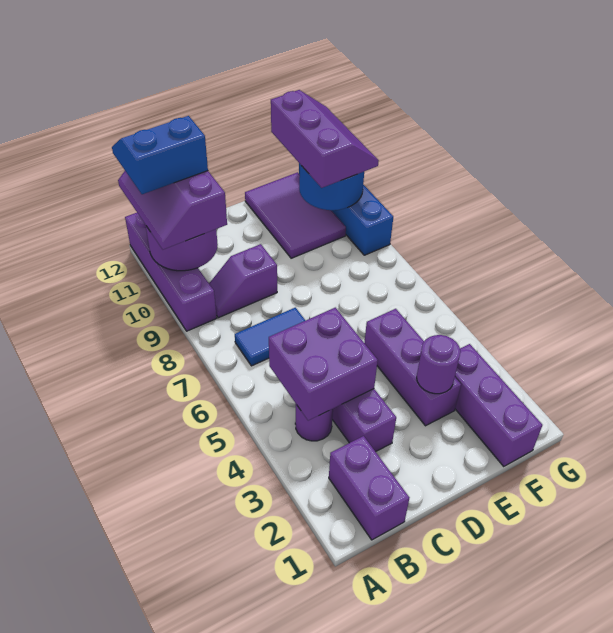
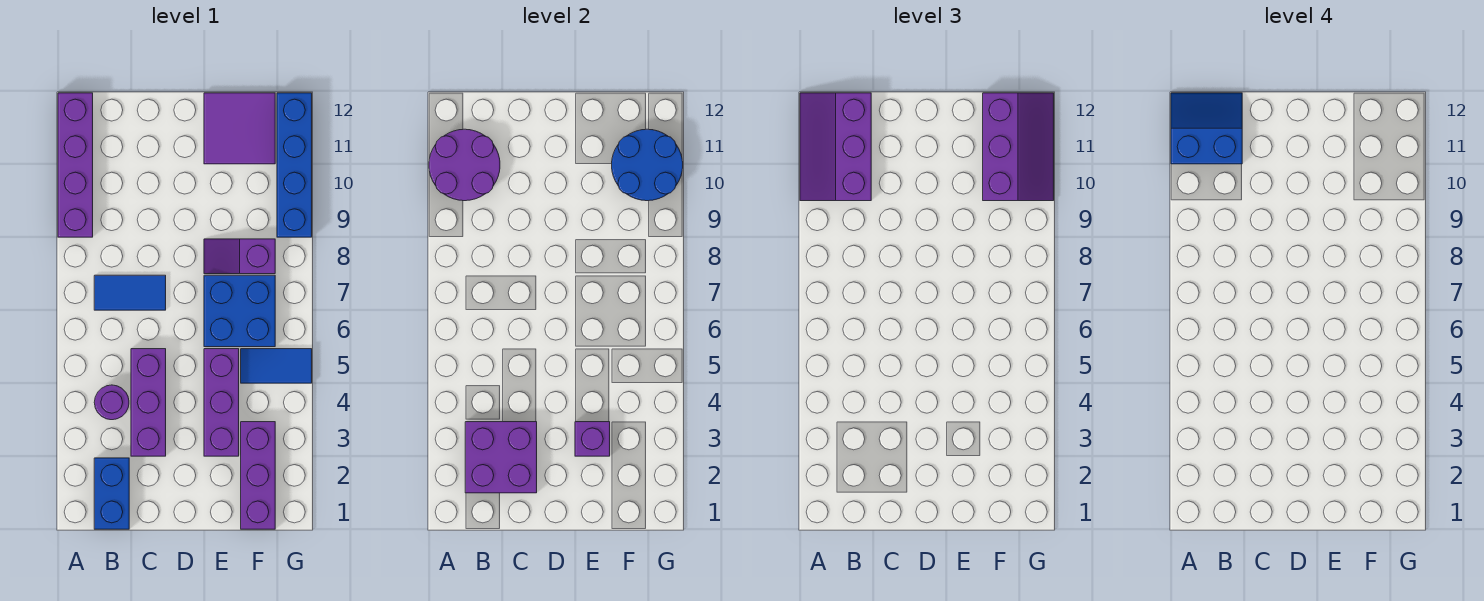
purple 1x2 brick [329,436,409,540] -> blue 1x2 brick [94,458,129,529]
purple 2x2 brick [269,308,378,421] -> purple 2x2 brick moved to [465,422,537,493]
purple 1x2 slope [209,244,277,318] -> purple 1x2 slope moved to [204,239,275,274]
purple 1x1 round brick [417,335,460,394] -> purple 1x1 brick [575,422,610,456]
none -> blue 2x2 brick [204,275,275,347]
purple 2x3 tile [245,172,346,258] -> purple 2x2 tile [204,93,275,164]
none -> blue 1x2 tile [241,349,312,383]

